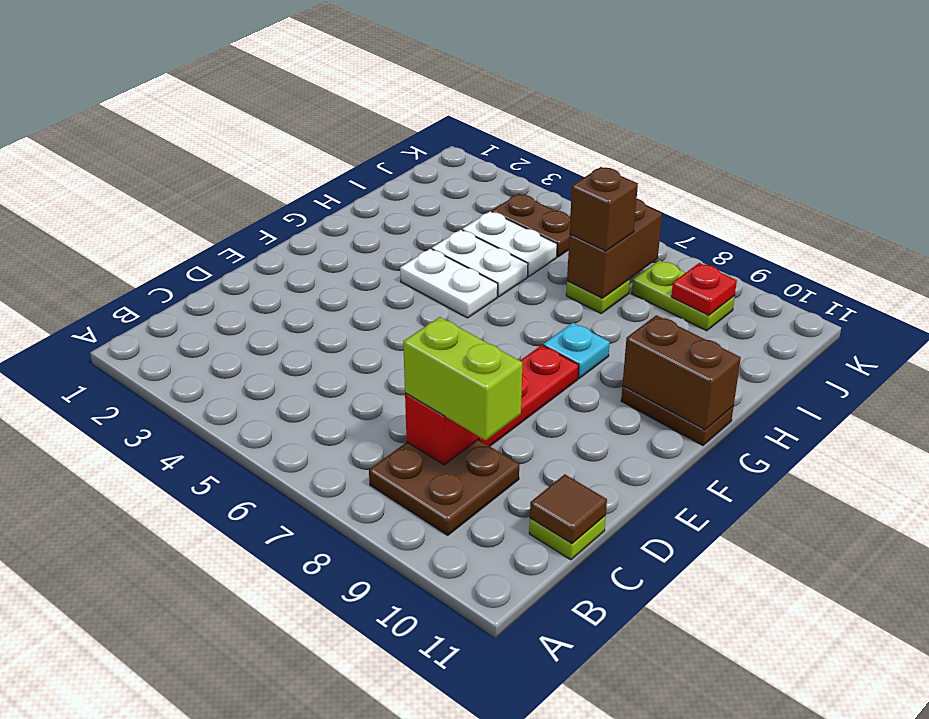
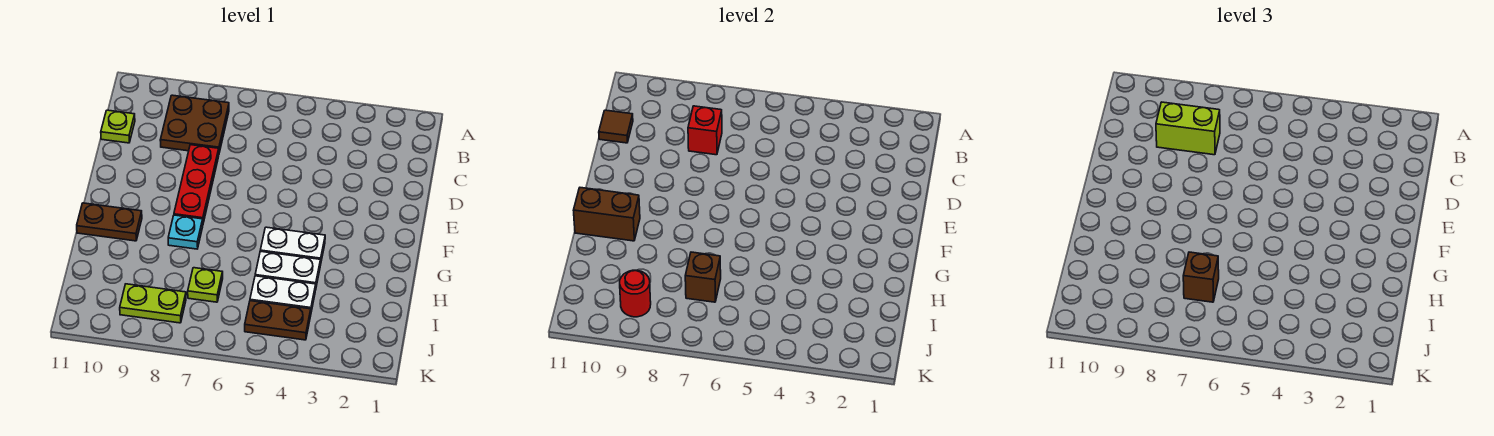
brown 1x2 brick [567,199,662,298] -> brown 1x1 brick [685,252,721,302]
red 1x1 plate [671,263,737,315] -> red 1x1 round brick [620,270,651,317]

